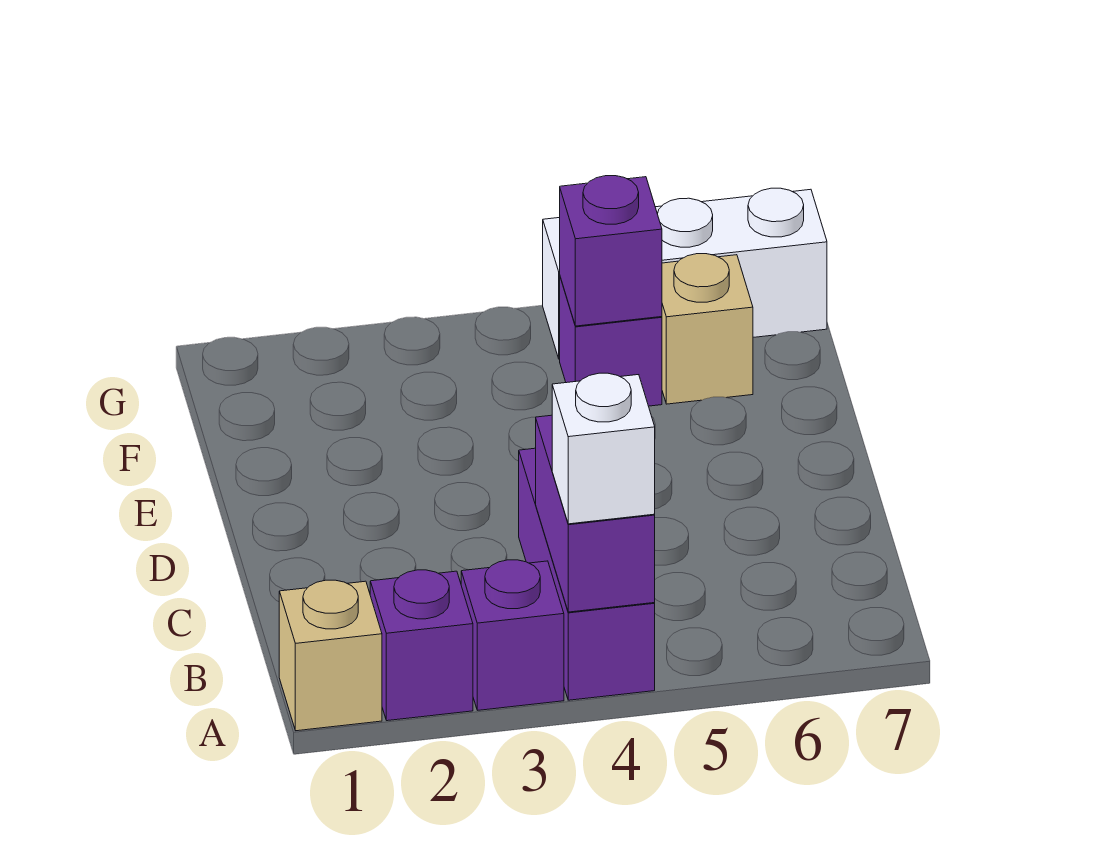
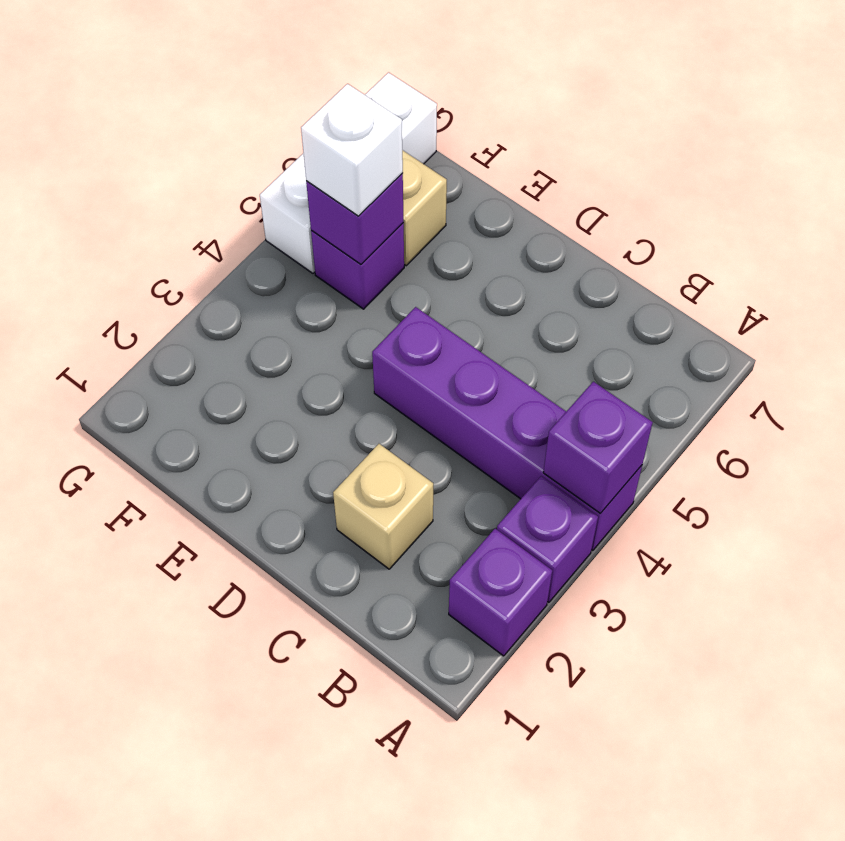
tan 1x1 brick [279,580,382,731] -> tan 1x1 brick moved to [333,444,433,569]
purple 1x3 brick [519,448,655,700] -> purple 1x4 brick [372,307,642,551]
purple 1x2 brick [536,415,655,612] -> purple 1x1 brick [543,382,653,513]
white 1x1 brick [552,373,655,524] -> white 1x1 brick moved to [301,84,403,216]

